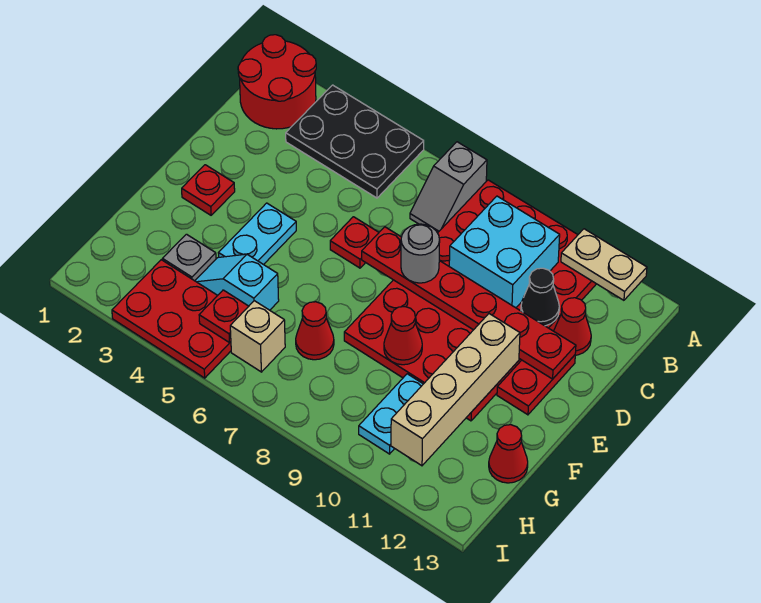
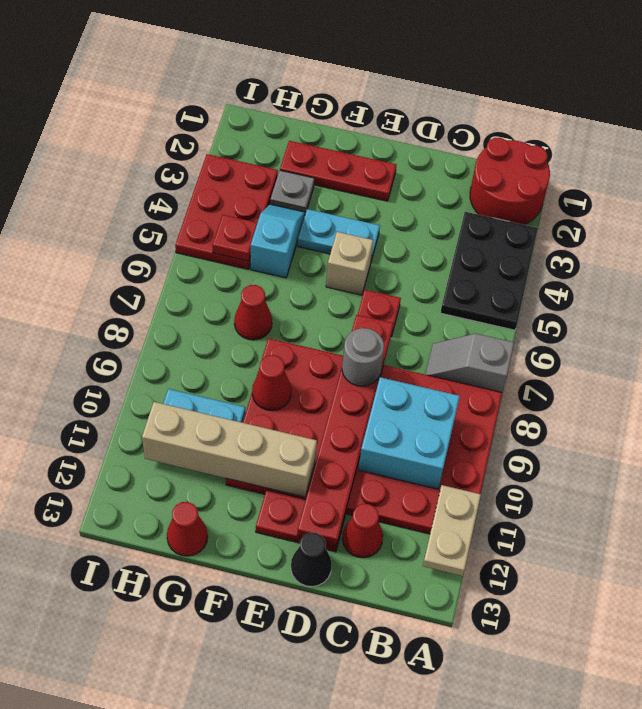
black 1x1 cone [521,268,559,326] -> black 1x1 cone moved to [291,533,332,587]
red 1x1 plate [182,165,235,215] -> red 1x3 plate [280,141,396,201]
tan 1x1 brick [230,301,285,372] -> tan 1x1 brick moved to [326,232,373,295]

